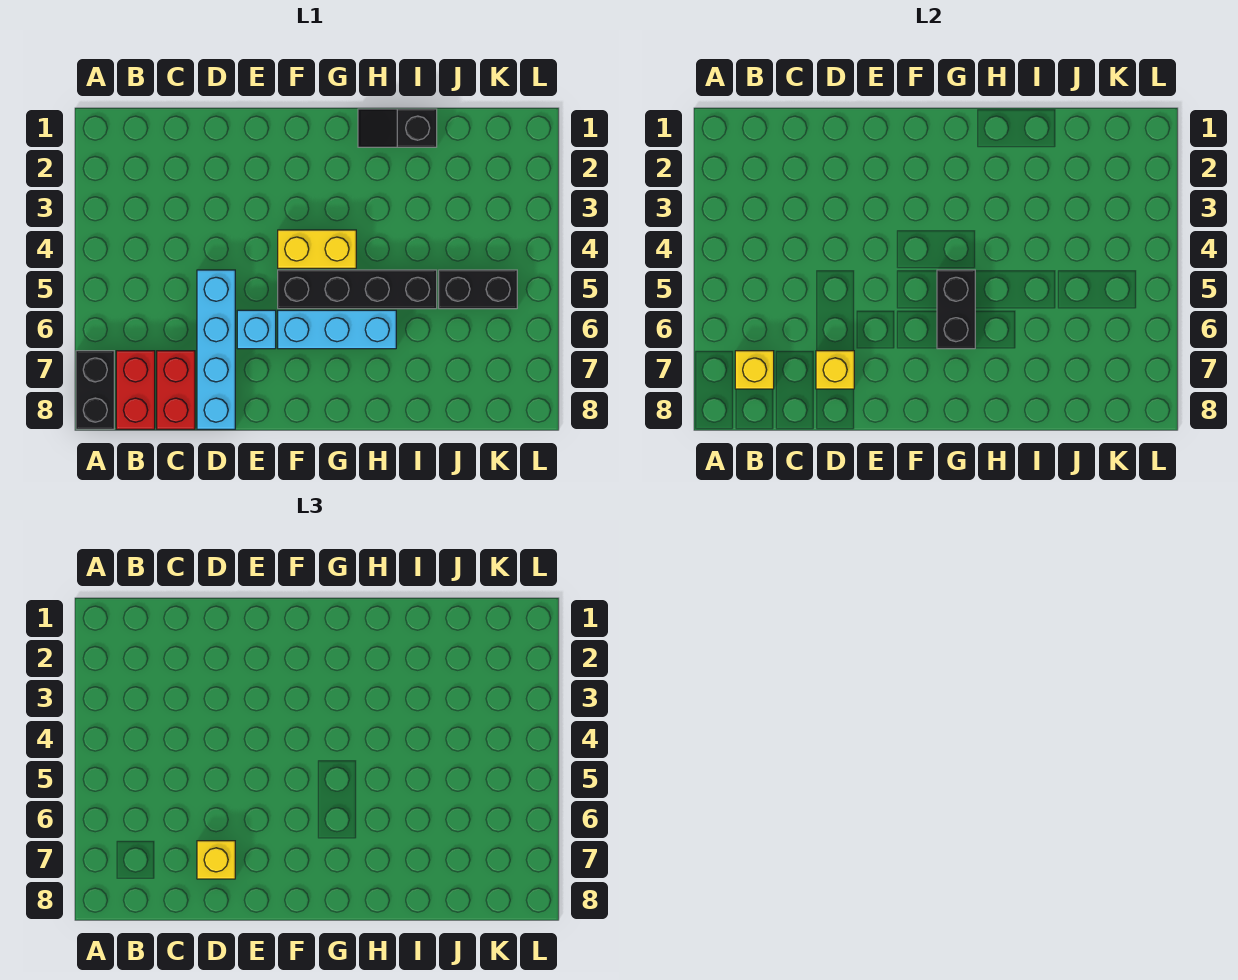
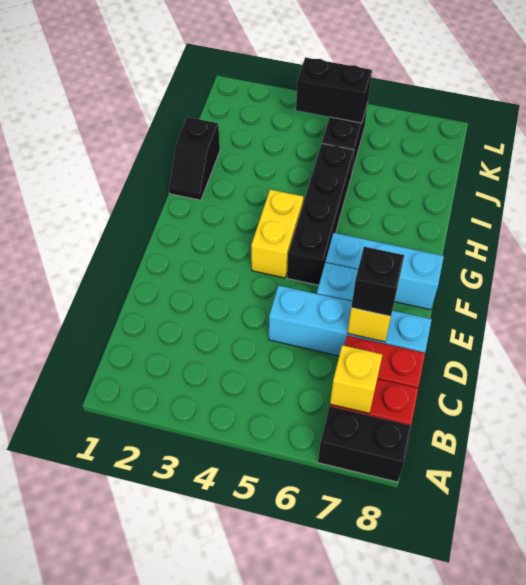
yellow 1x1 brick [197,841,235,879] -> black 1x1 brick [351,247,404,316]
cyan 1x3 brick [278,310,396,349] -> cyan 1x3 brick turned to [325,233,444,310]
black 1x2 brick [937,270,975,349] -> black 1x2 brick moved to [296,57,372,123]

